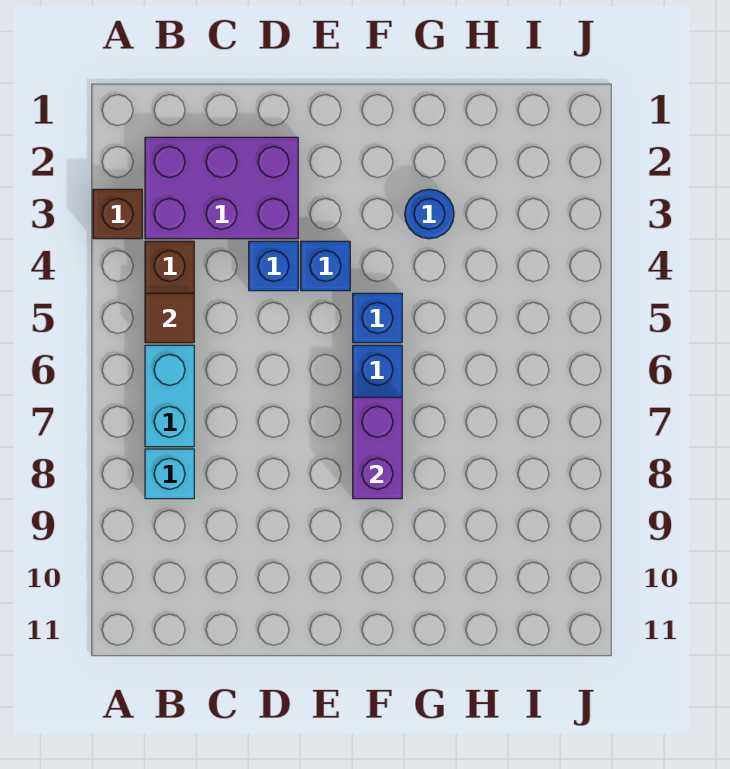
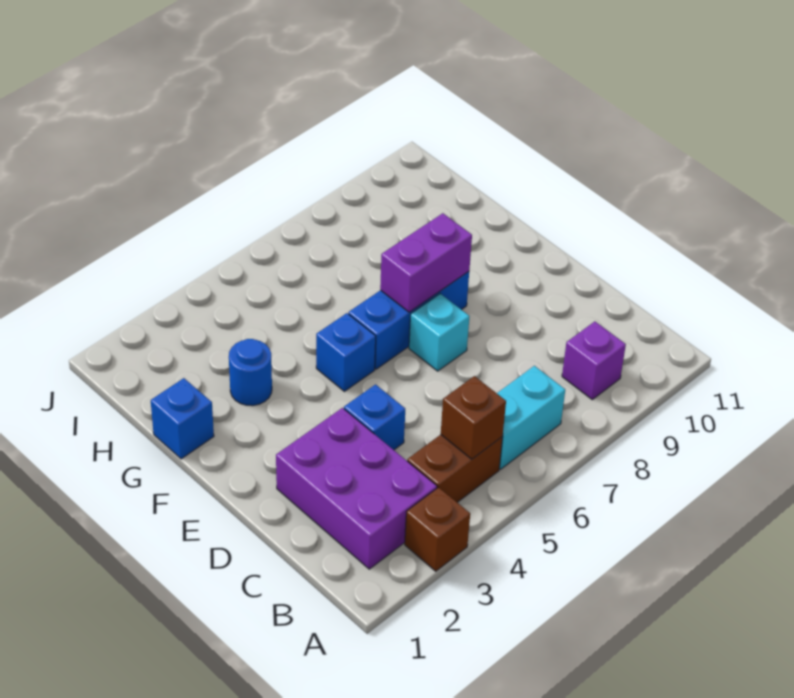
brown 1x1 tile [145,293,194,343] -> brown 1x1 brick [441,376,506,459]
cyan 1x1 brick [145,449,194,499] -> cyan 1x1 brick moved to [409,294,469,371]
none -> purple 1x1 brick [562,321,626,399]
blue 1x1 brick [301,241,350,291] -> blue 1x1 brick moved to [151,378,214,459]

